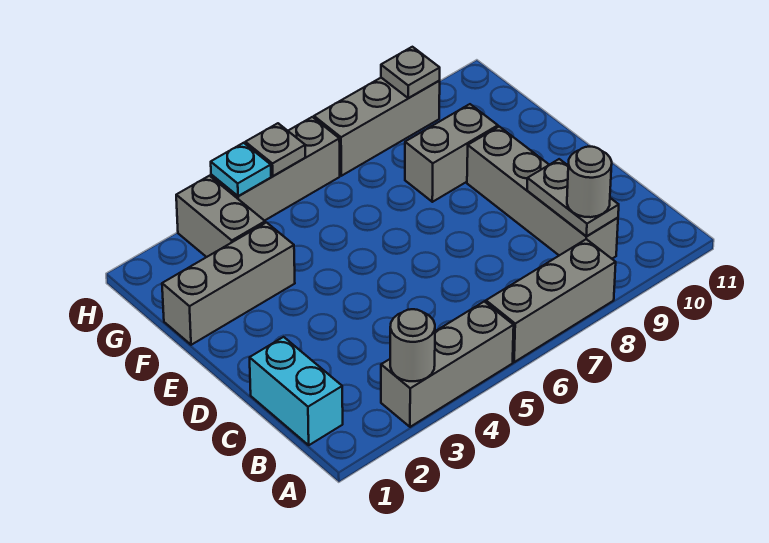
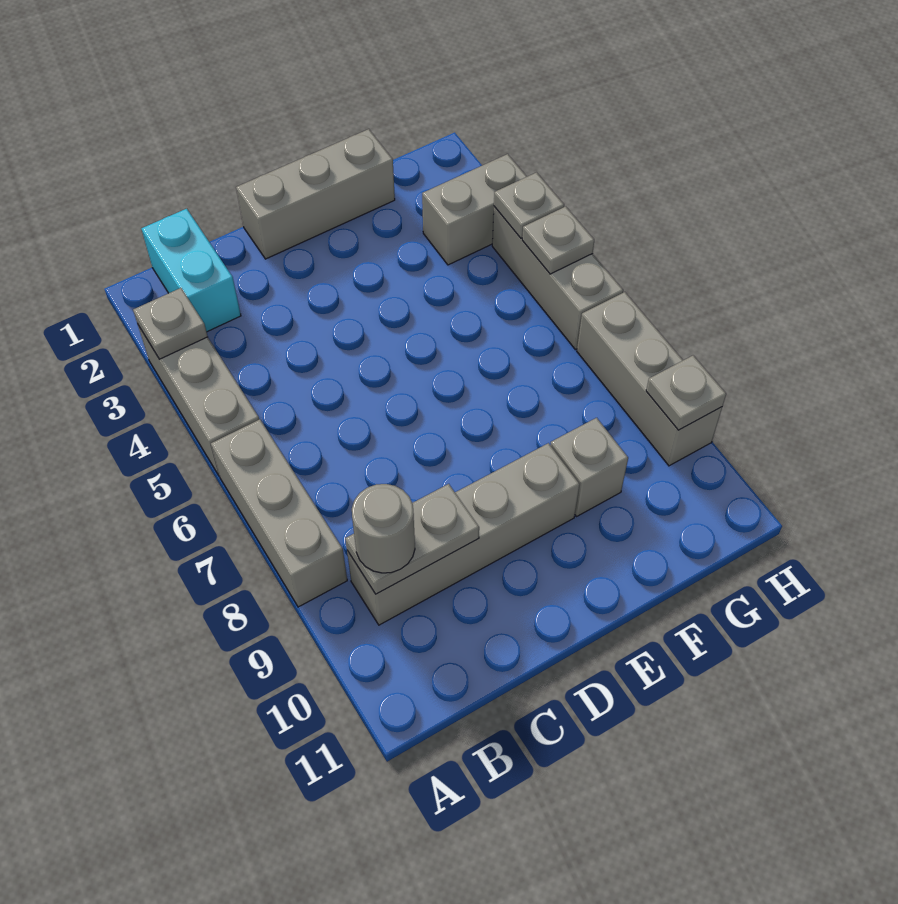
grey 1x1 round brick [390,309,435,381] -> grey 1x1 plate [133,288,208,359]
cyan 1x2 brick [250,337,343,445] -> cyan 1x2 brick turned to [141,209,241,332]
grey 1x3 brick [162,223,295,345] -> grey 1x3 brick turned to [236,129,395,259]
grey 1x2 brick [405,104,498,202] -> grey 1x1 brick [550,418,628,516]
cyan 1x1 plate [211,143,271,196] -> grey 1x1 plate [494,173,564,238]

